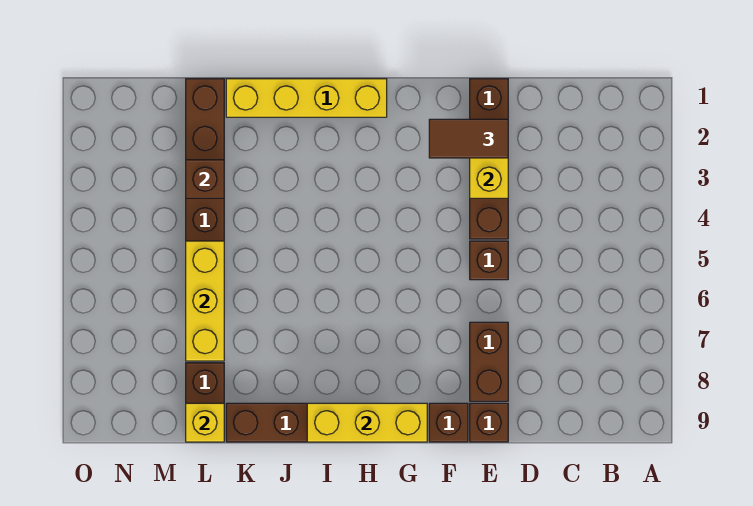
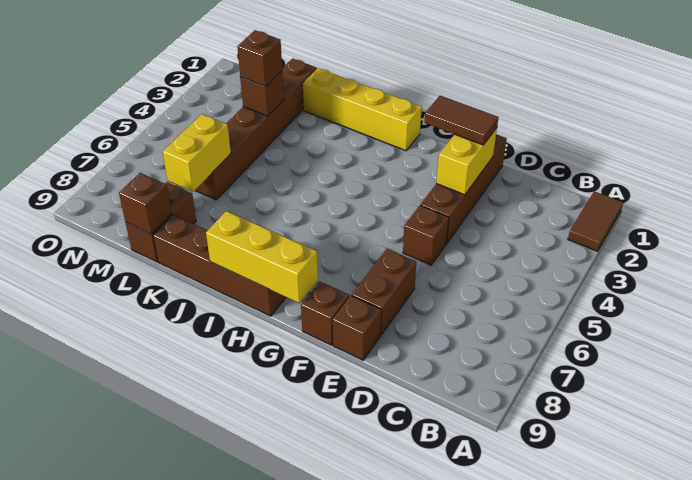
none -> brown 1x2 tile [568,191,623,251]
none -> brown 1x1 brick [237,30,282,87]
yellow 1x3 brick [186,241,224,361] -> yellow 1x2 brick [163,114,231,192]
yellow 1x1 brick [186,403,224,442] -> brown 1x1 brick [119,173,172,234]

